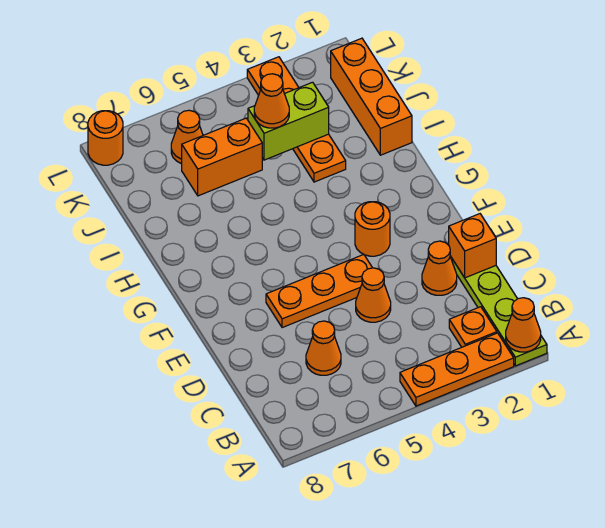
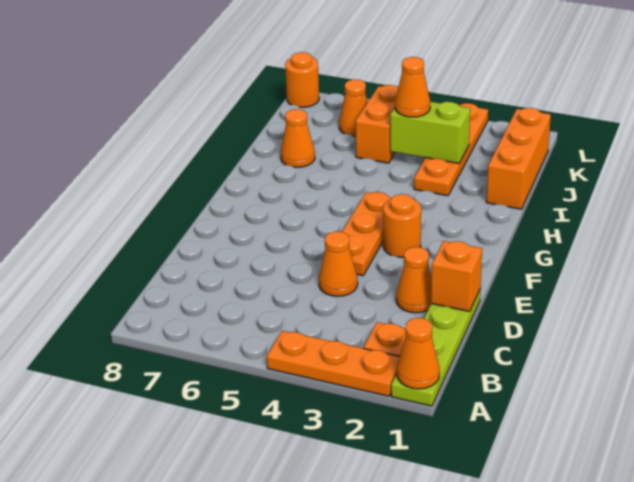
orange 1x1 cone [306,321,341,375] -> orange 1x1 cone moved to [281,109,315,167]
orange 1x3 plate [266,254,372,328] -> orange 1x3 plate turned to [342,192,392,276]
orange 1x2 brick [182,118,262,196] -> orange 1x2 brick turned to [355,85,398,163]

